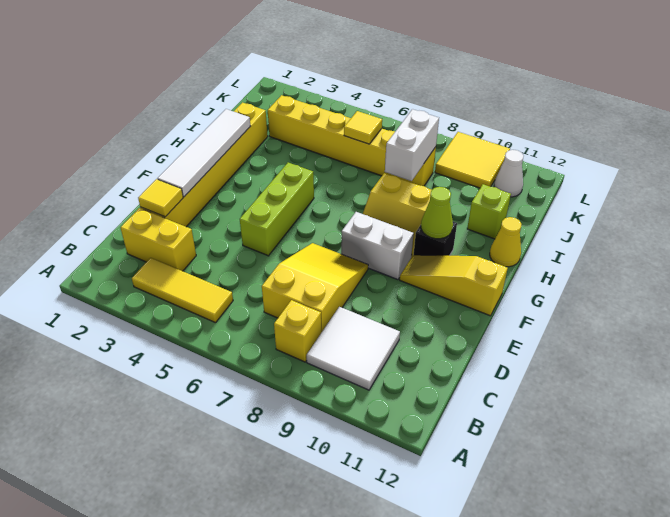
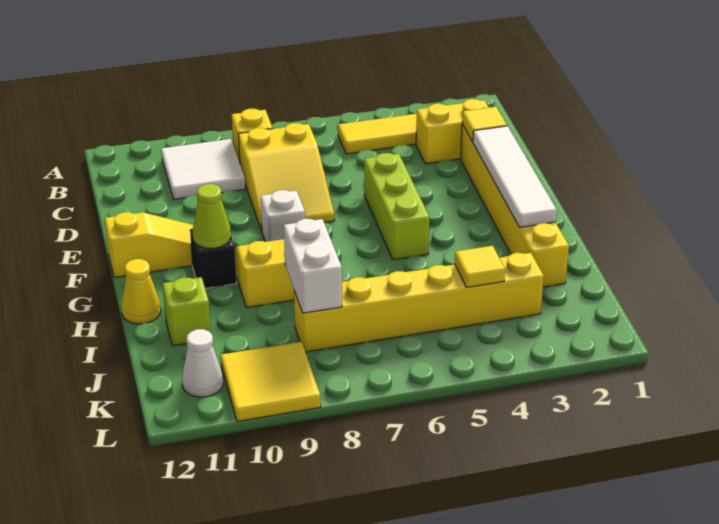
white 1x2 brick [341,212,414,280] -> white 1x1 brick [261,190,305,242]
yellow 1x1 tile [344,111,382,144] -> yellow 1x1 tile moved to [455,246,505,287]

